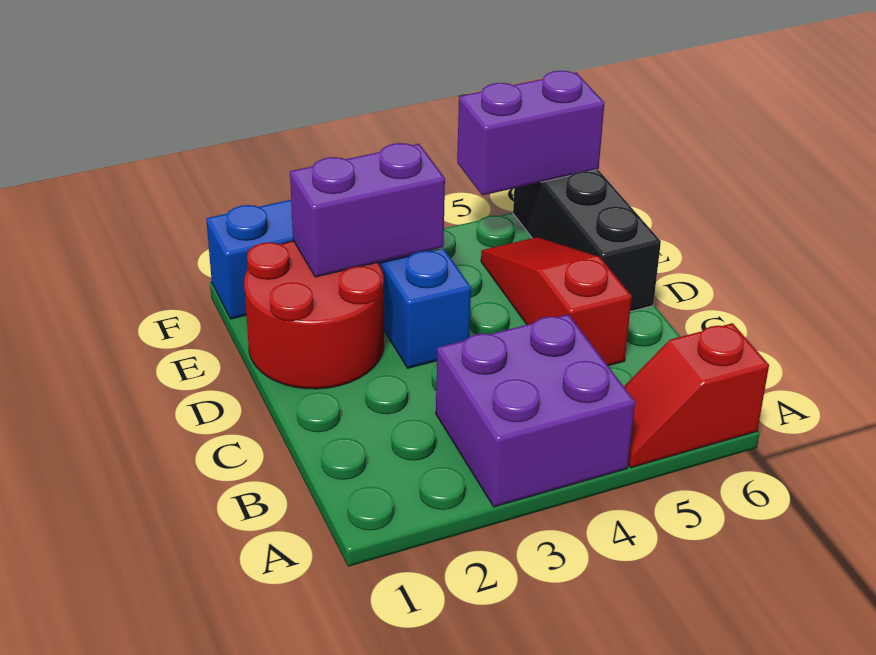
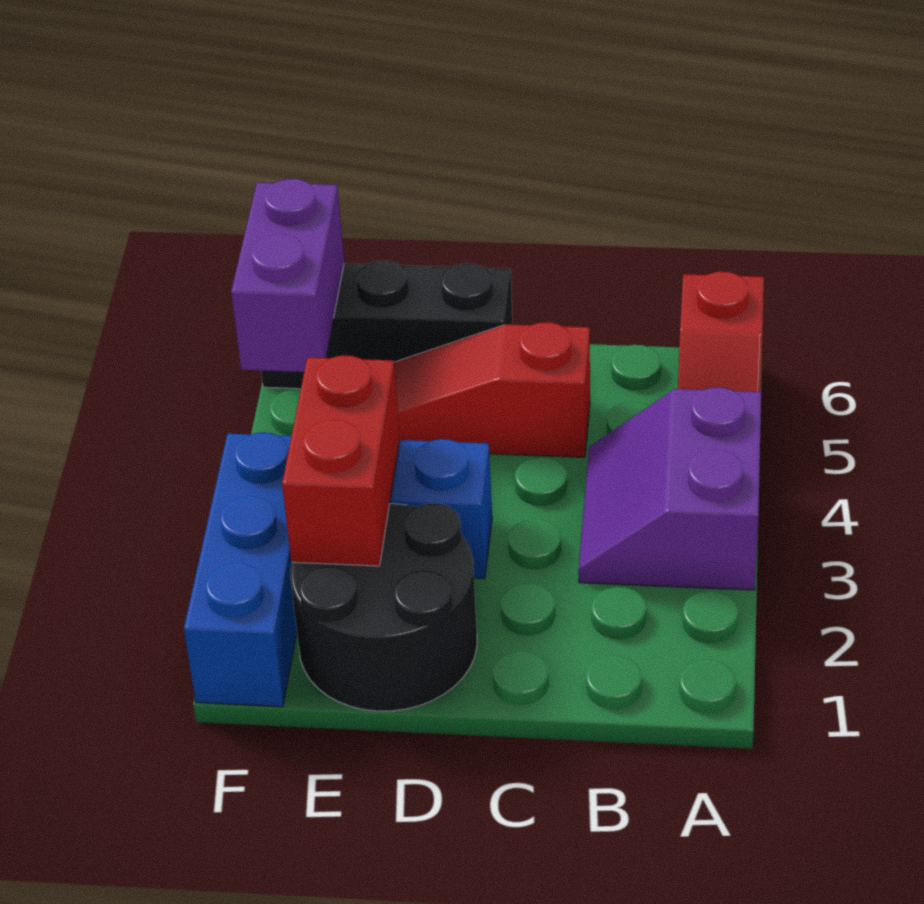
purple 2x2 brick [436,314,635,507] -> purple 2x2 slope [578,387,761,590]
red 2x2 round brick [244,241,384,389] -> black 2x2 round brick [290,503,477,711]
purple 1x2 brick [290,143,445,277] -> red 1x2 brick [282,355,400,566]

